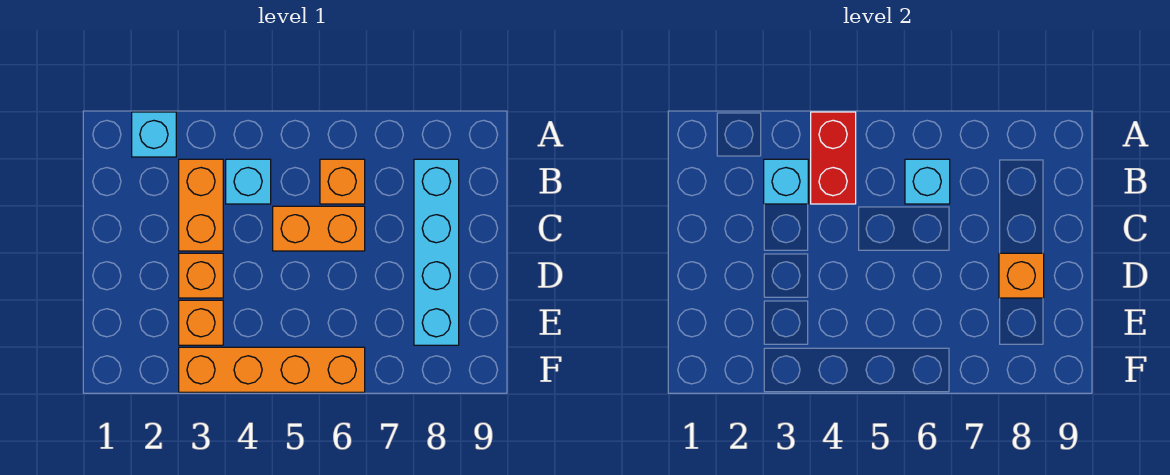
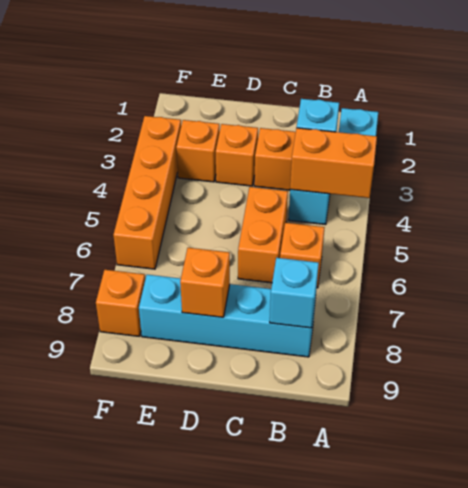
red 1x2 brick [811,112,856,204] -> orange 1x2 brick [290,128,377,198]
cyan 1x1 brick [905,159,950,204] -> cyan 1x1 brick moved to [270,258,319,328]
none -> orange 1x1 brick [96,270,145,336]

